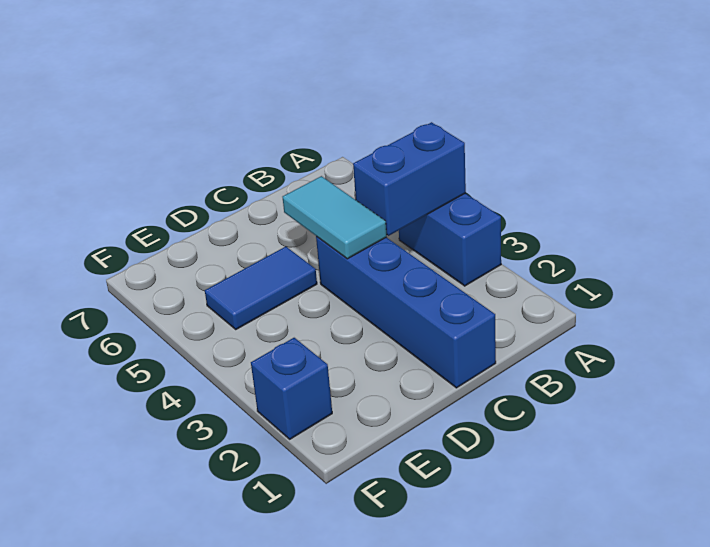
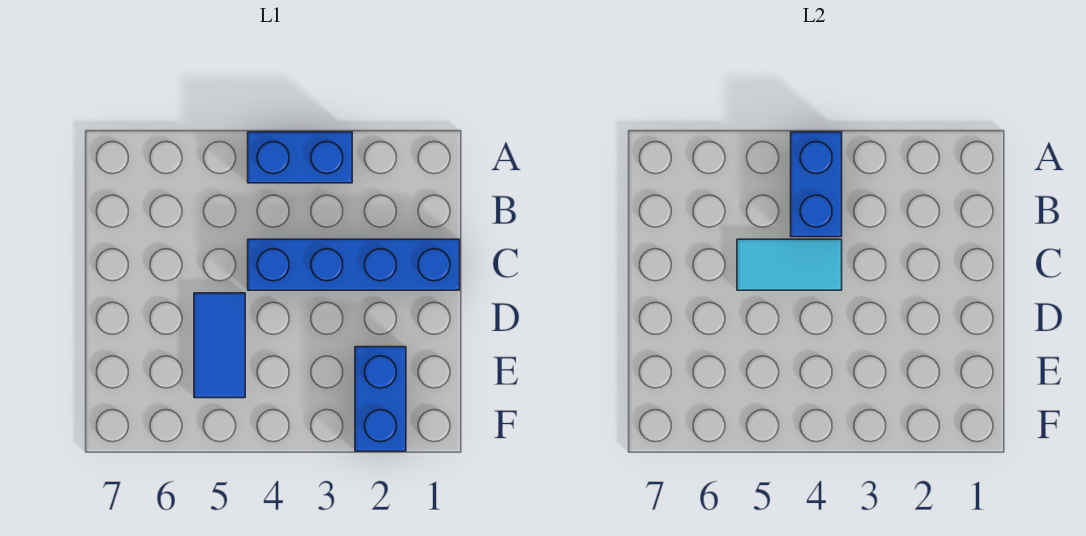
blue 1x1 brick [251,338,332,439] -> blue 1x2 brick [355,347,406,451]

